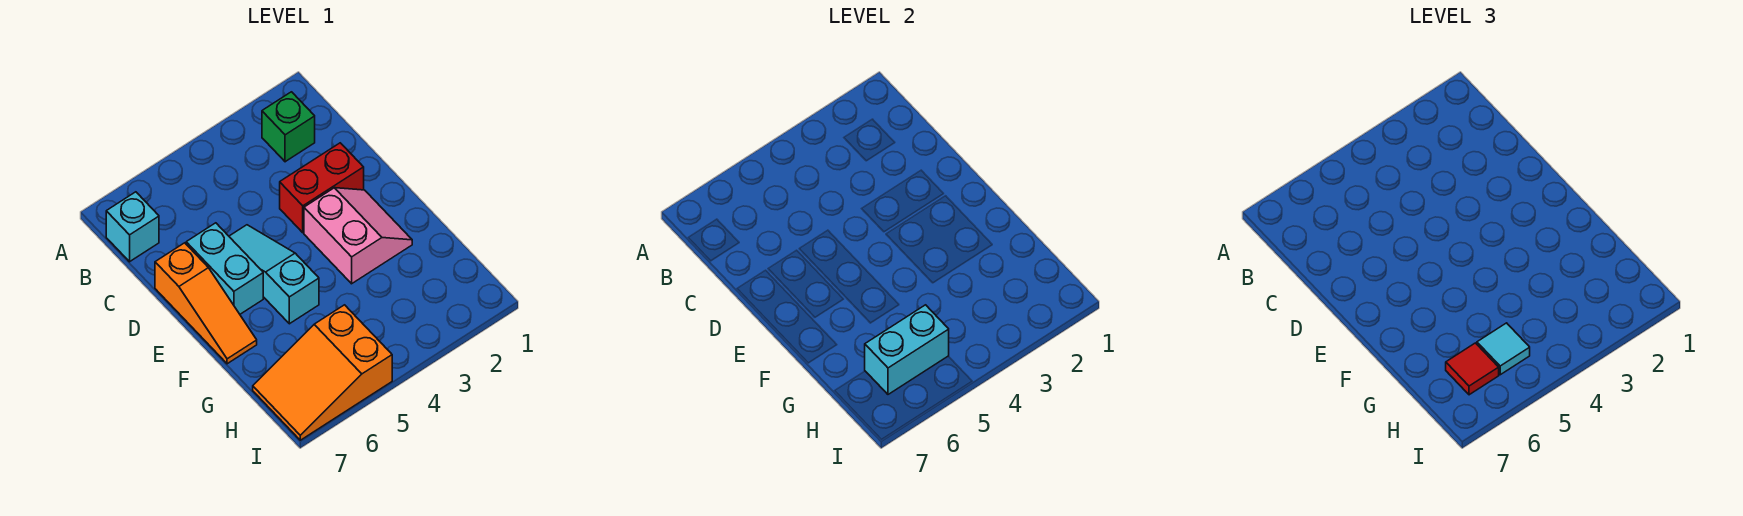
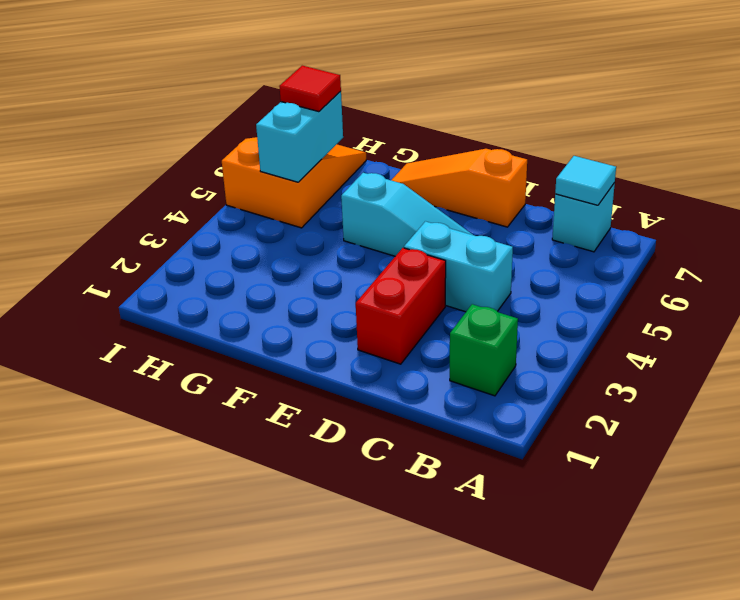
cyan 1x2 brick [186,223,263,314] -> cyan 1x2 brick moved to [404,221,513,312]
pink 2x2 slope [304,188,412,284] -> none
cyan 1x1 tile [1477,323,1530,375] -> cyan 1x1 tile moved to [555,156,616,205]

